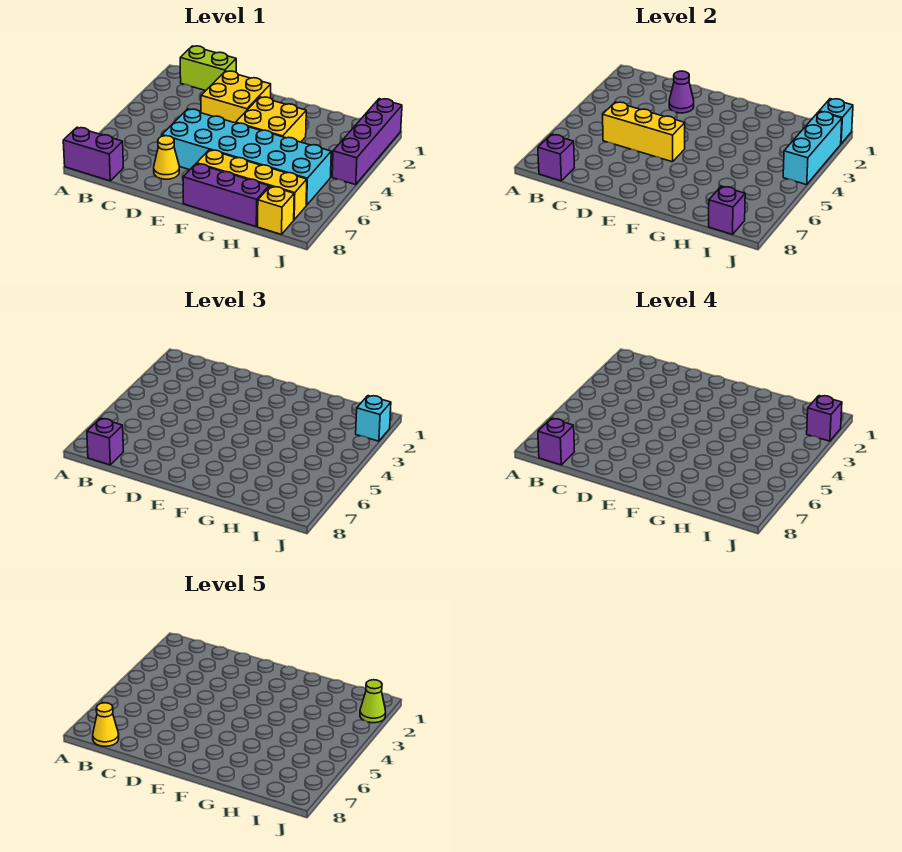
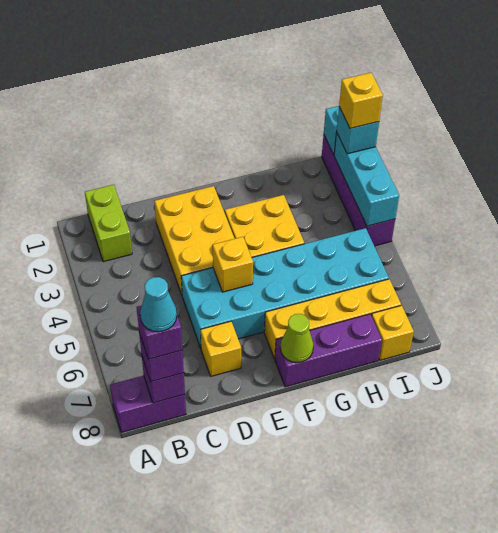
lime 1x2 brick [180,46,236,91] -> lime 1x2 brick turned to [85,185,132,262]
yellow 1x1 cone [93,703,119,746] -> cyan 1x1 cone [140,277,177,332]
yellow 1x3 brick [603,102,685,162] -> yellow 1x1 brick [213,237,253,292]
yellow 2x2 brick [201,71,271,123] -> yellow 2x3 brick [155,186,235,295]
purple 1x1 cone [669,71,694,113] -> none
yellow 1x1 cone [154,136,179,179] -> yellow 1x1 brick [201,321,241,376]
purple 1x1 brick [709,186,745,235] -> none
purple 1x1 brick [807,396,842,441] -> yellow 1x1 brick [339,73,383,128]
lime 1x1 cone [360,680,386,723] -> lime 1x1 cone moved to [280,314,313,362]

